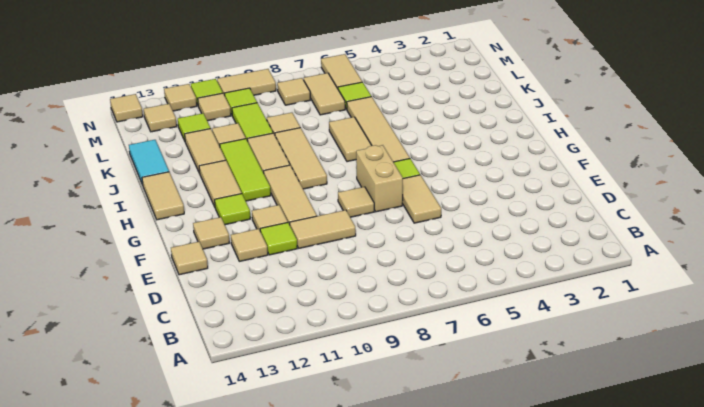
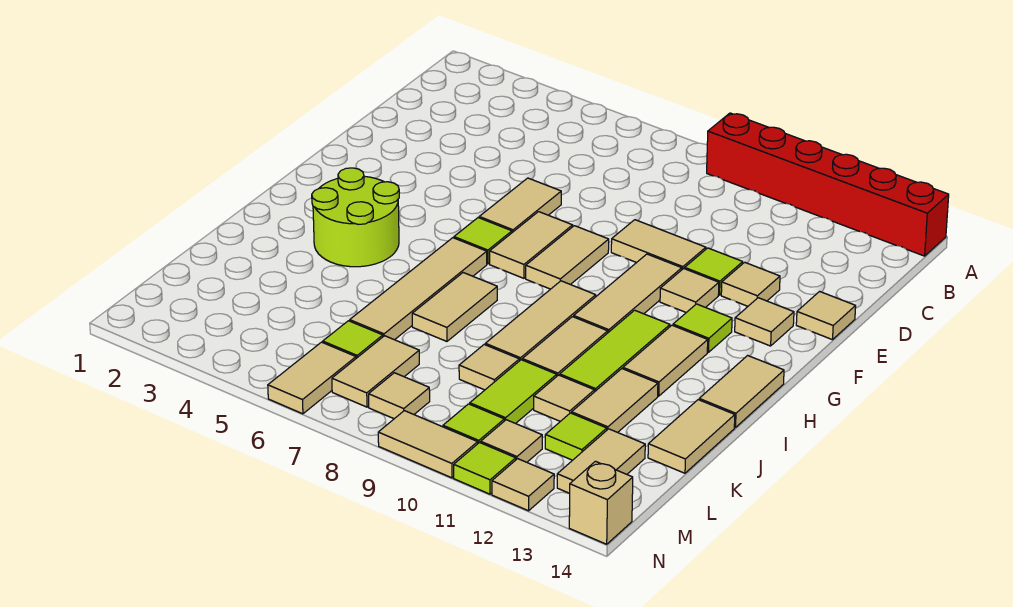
none -> red 1x6 brick [707,113,949,256]
tan 1x2 brick [356,145,403,212] -> tan 1x2 tile [490,212,573,278]
tan 1x1 tile [338,187,374,217] -> tan 1x2 tile [526,226,609,289]
none -> lime 2x2 round brick [312,168,399,267]
cyan 1x2 tile [129,140,169,185] -> tan 1x2 tile [648,400,735,473]
tan 1x1 tile [144,104,177,132] -> tan 1x2 tile [557,429,645,493]
tan 1x1 tile [110,94,143,122] -> tan 1x1 brick [569,461,633,544]

